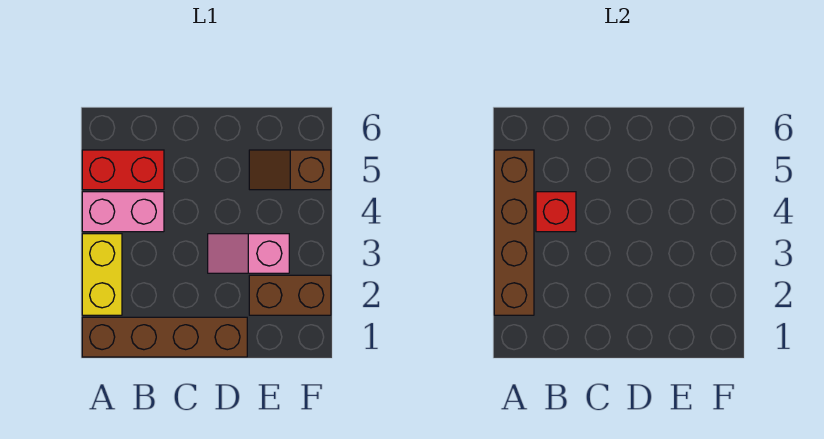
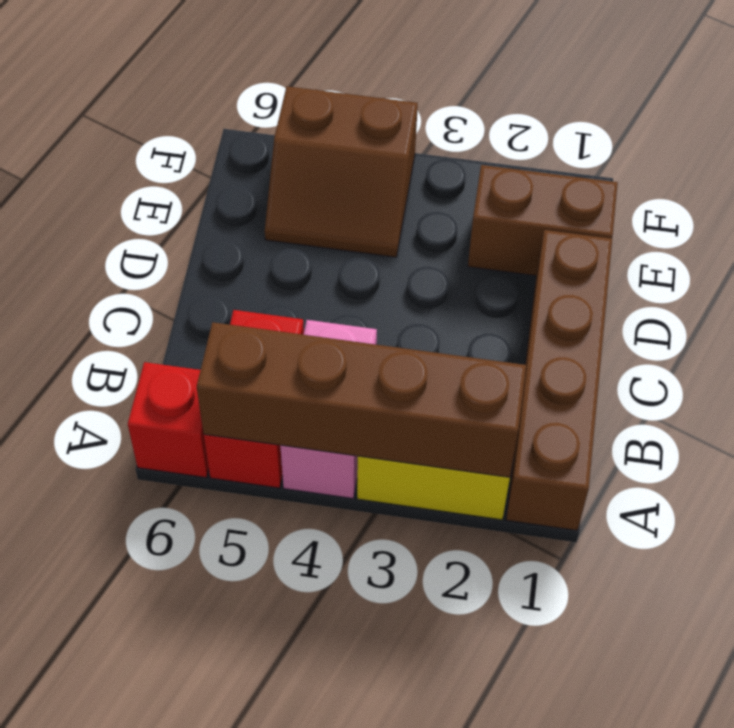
red 1x1 brick [536,192,576,232] -> red 1x1 brick moved to [128,362,209,478]
pink 1x2 slope [208,234,289,273] -> none
brown 1x2 brick [249,275,331,315] -> brown 1x2 brick turned to [468,165,618,276]
brown 1x2 slope [249,150,331,190] -> brown 2x2 slope [265,86,418,257]

